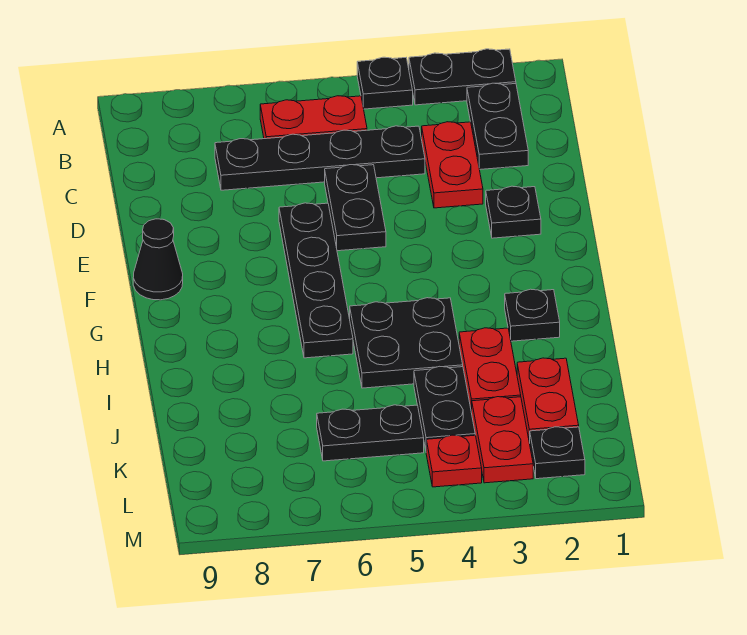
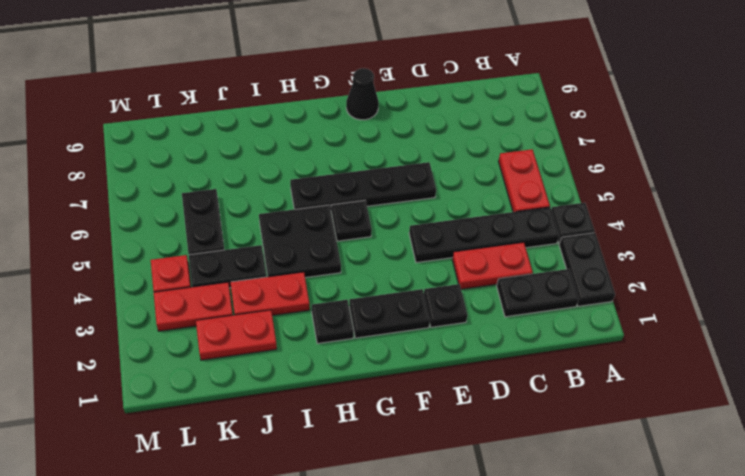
black 1x4 plate [215,126,425,190] -> black 1x4 plate turned to [409,207,559,263]
black 1x2 plate [325,165,386,251] -> black 1x2 plate moved to [349,289,430,338]
black 1x1 plate [530,427,585,479] -> black 1x1 plate moved to [331,200,372,241]

